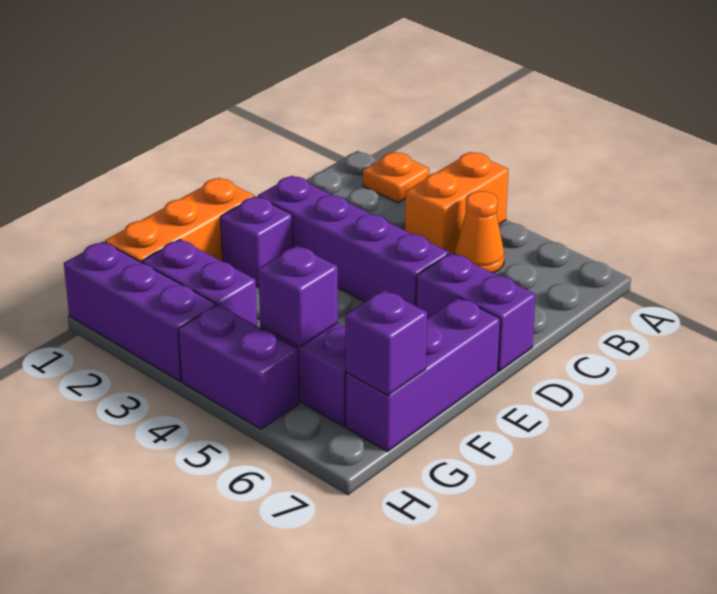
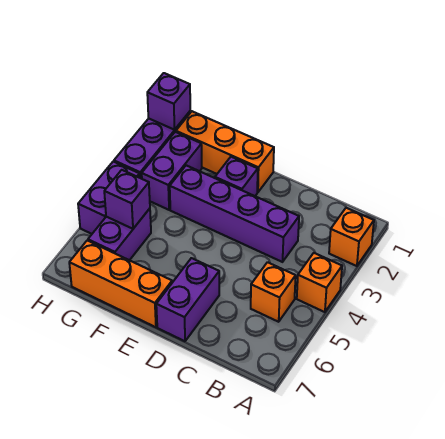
orange 1x1 plate [363,152,429,203] -> orange 1x1 brick [329,208,374,266]
orange 1x2 brick [405,152,508,254] -> orange 1x1 brick [297,253,342,312]
orange 1x1 cone [455,191,504,273] -> orange 1x1 brick [251,262,296,322]
purple 1x4 brick [258,176,449,306] -> purple 1x4 brick turned to [170,165,299,262]
purple 1x3 brick [346,298,500,451] -> orange 1x3 brick [69,241,172,327]
purple 1x1 brick [345,290,427,395] -> purple 1x1 brick moved to [147,73,190,130]

